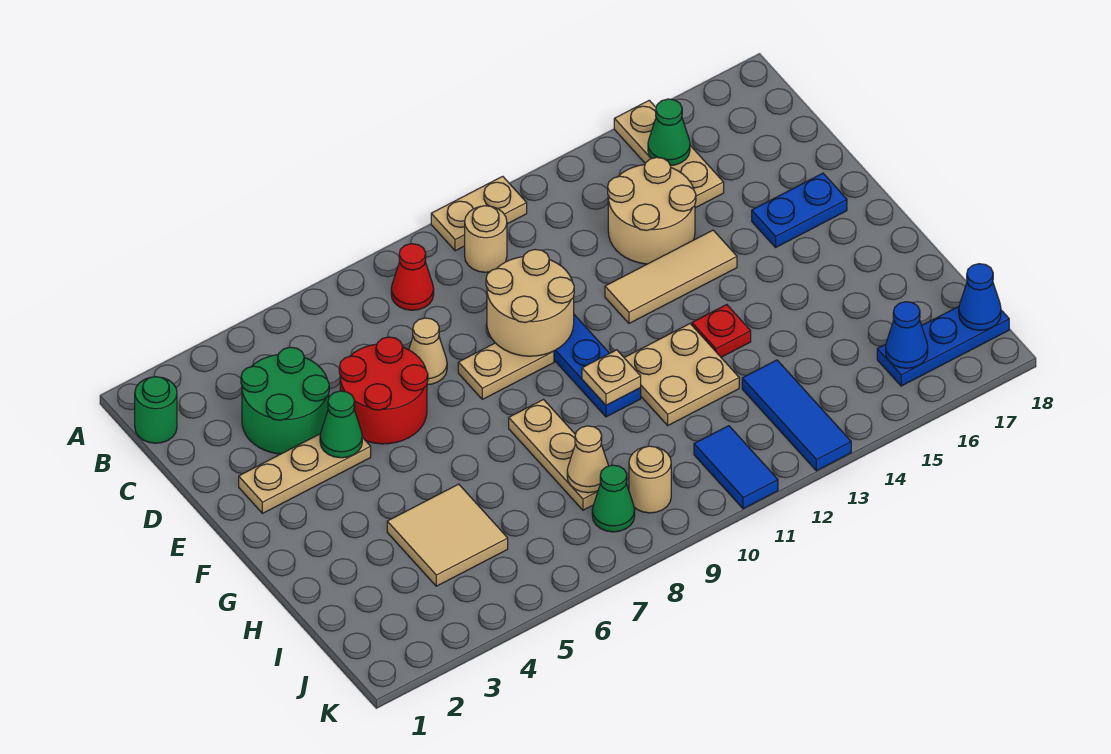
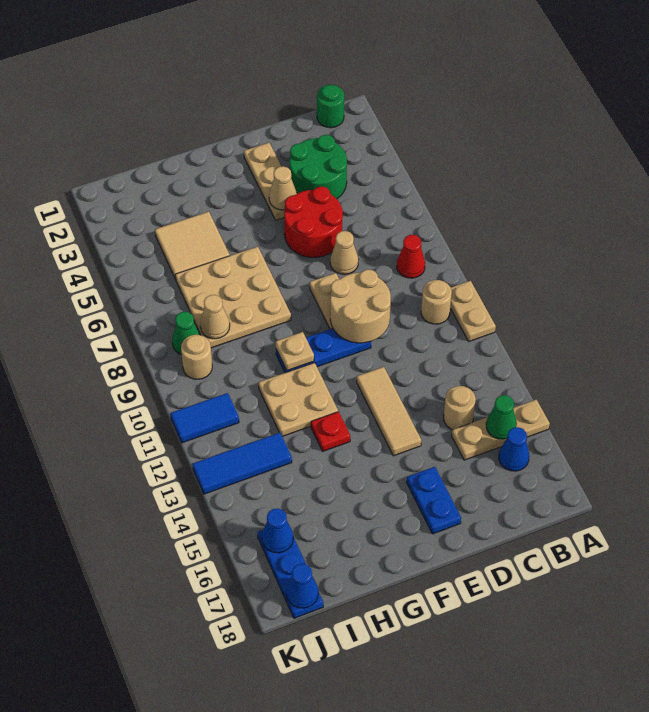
none -> blue 1x1 cone [499,427,529,471]
tan 2x2 round brick [608,157,696,264] -> tan 1x1 round brick [444,386,476,430]
green 1x1 cone [320,391,362,458] -> tan 1x1 cone [269,166,297,210]
tan 1x3 plate [509,400,598,510] -> tan 3x3 plate [175,247,291,348]

